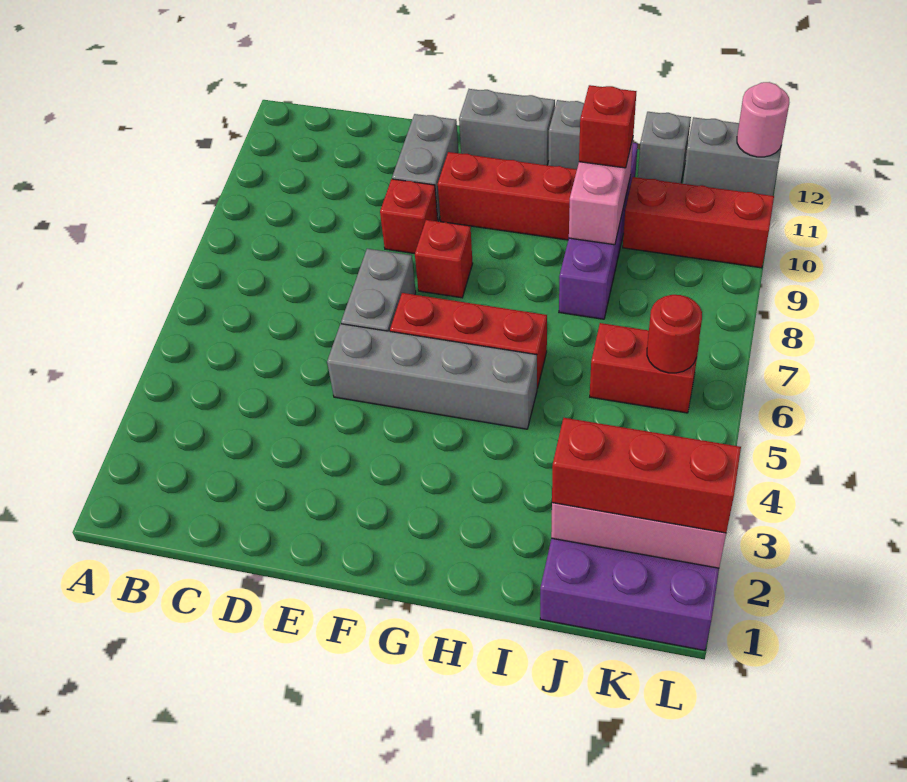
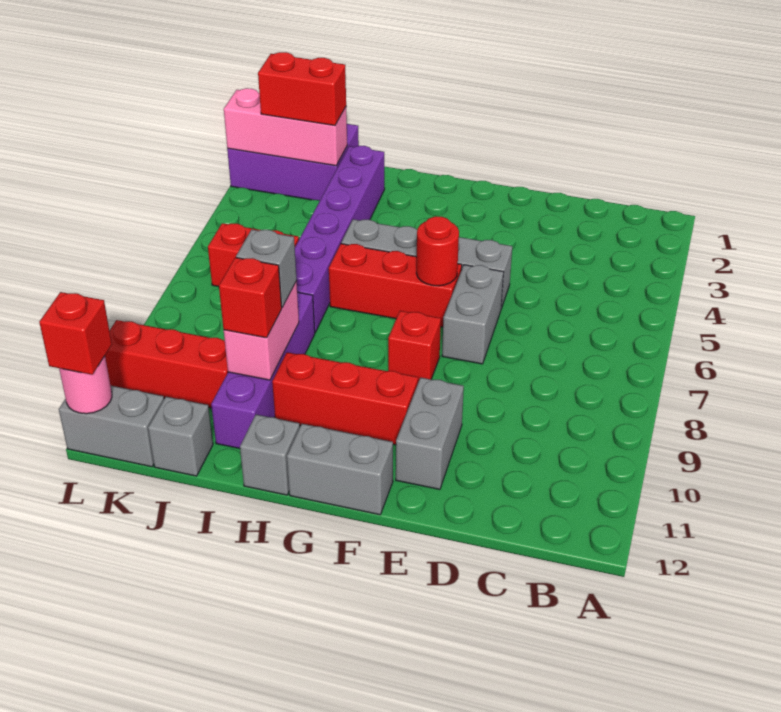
red 1x1 brick [380,179,438,254] -> red 1x1 brick moved to [39,292,112,375]
none -> purple 1x6 brick [295,146,385,332]
none -> grey 1x1 brick [236,229,297,307]
red 1x3 brick [552,418,741,533] -> red 1x2 brick [258,52,346,126]
red 1x1 round brick [647,295,702,373] -> red 1x1 round brick moved to [416,216,459,286]

